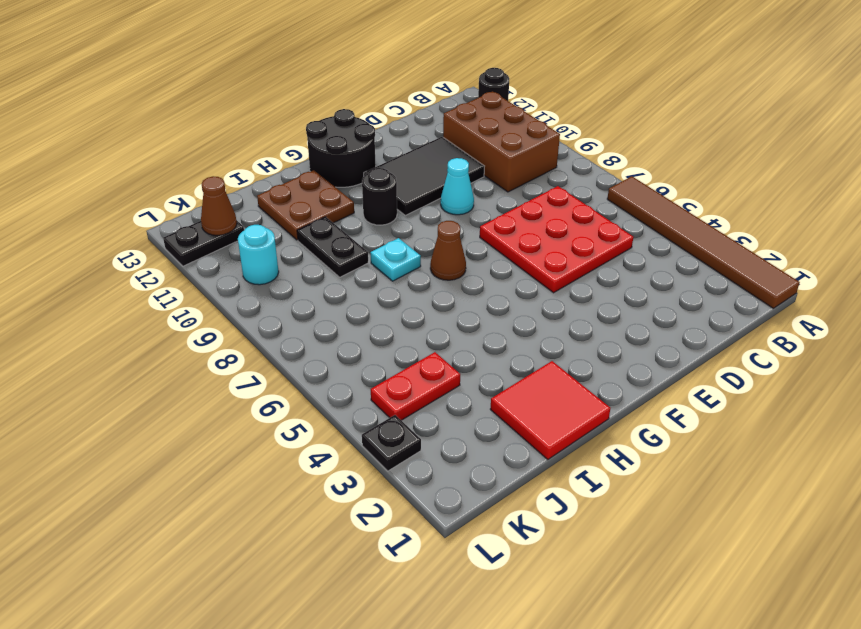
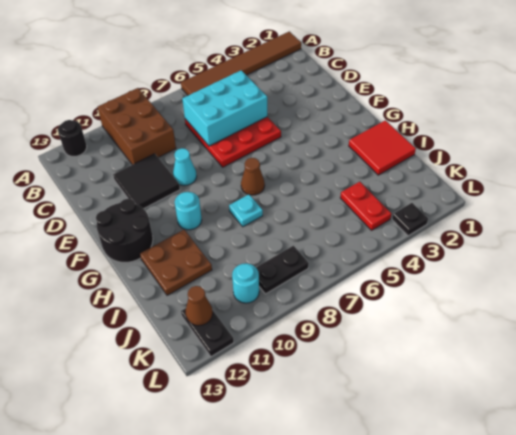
brown 2x3 brick [443,92,560,192] -> brown 2x3 brick turned to [98,88,176,165]
none -> cyan 2x3 brick [182,70,267,146]
black 2x3 tile [364,137,484,215] -> black 2x2 tile [113,154,180,209]
black 1x1 round brick [362,168,397,225] -> cyan 1x1 round brick [175,192,202,230]
black 1x2 plate [297,217,368,277] -> black 1x2 plate moved to [256,246,309,294]

